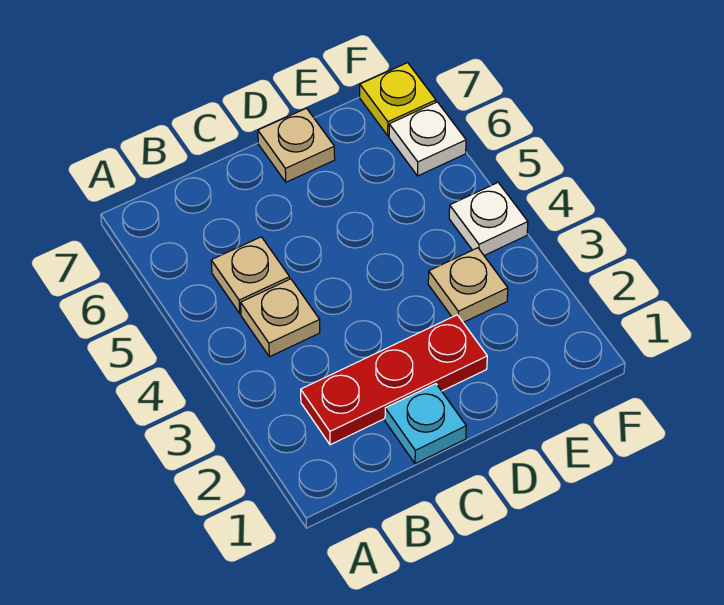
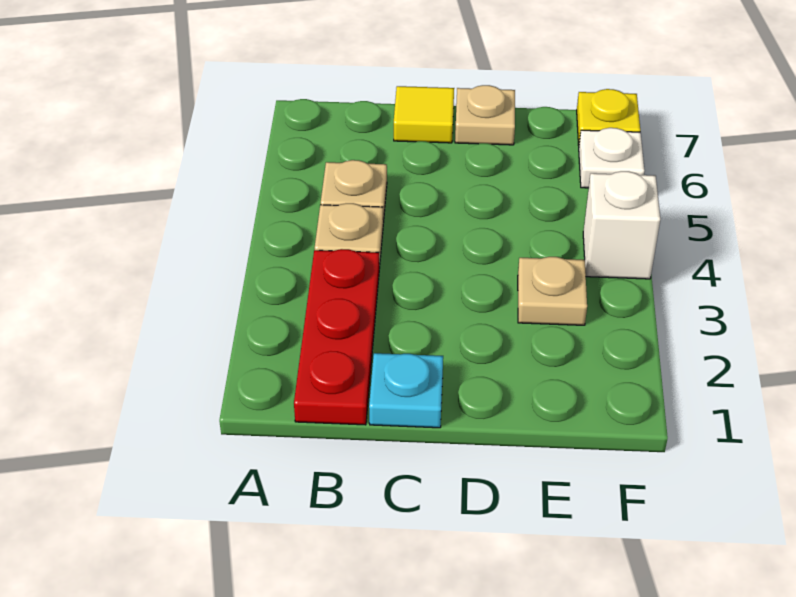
red 1x3 plate [301,315,487,445] -> red 1x3 plate turned to [294,249,379,425]
none -> yellow 1x1 tile [394,86,454,143]
white 1x1 plate [449,183,528,255] -> white 1x1 brick [583,171,660,279]

